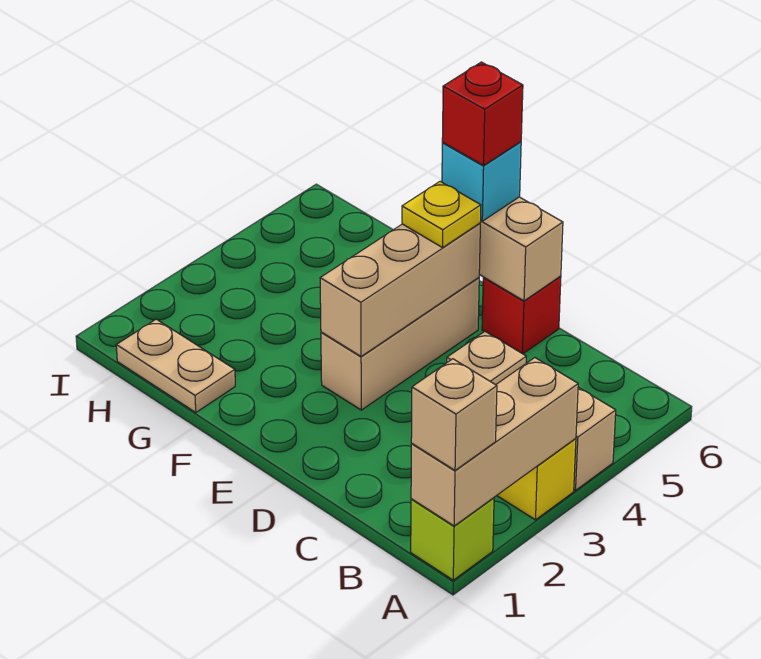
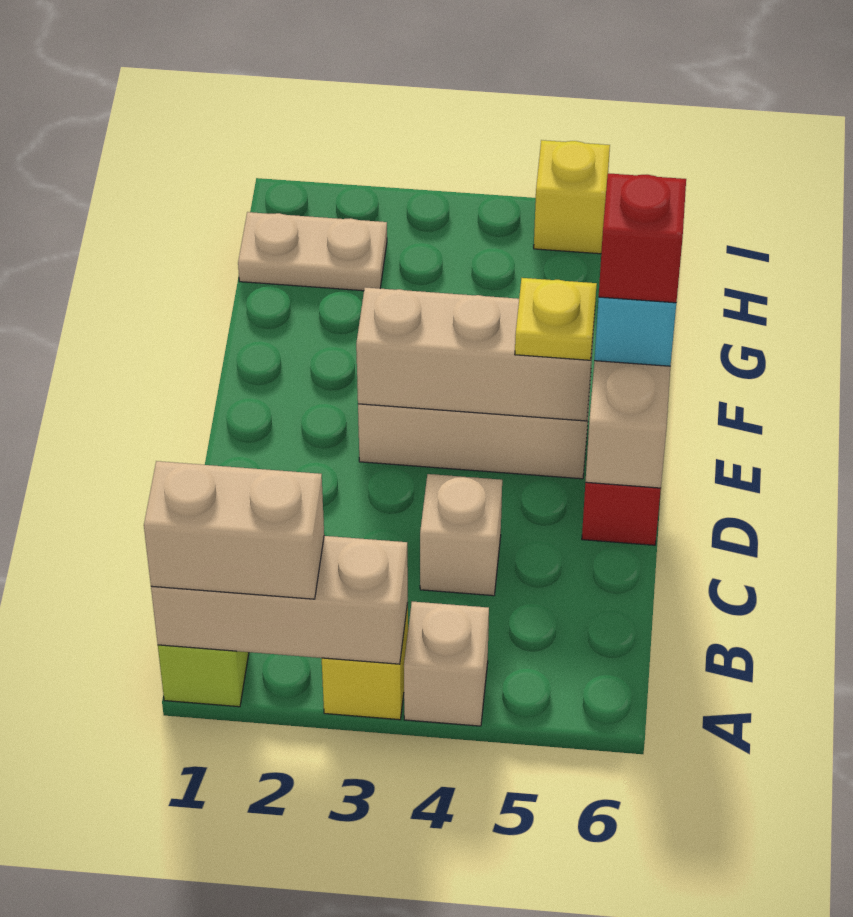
tan 1x1 brick [411,359,497,470] -> tan 1x2 brick [144,461,324,599]
tan 1x2 plate [116,319,235,412] -> tan 1x2 plate turned to [238,212,387,291]
none -> yellow 1x1 brick [534,140,610,254]

